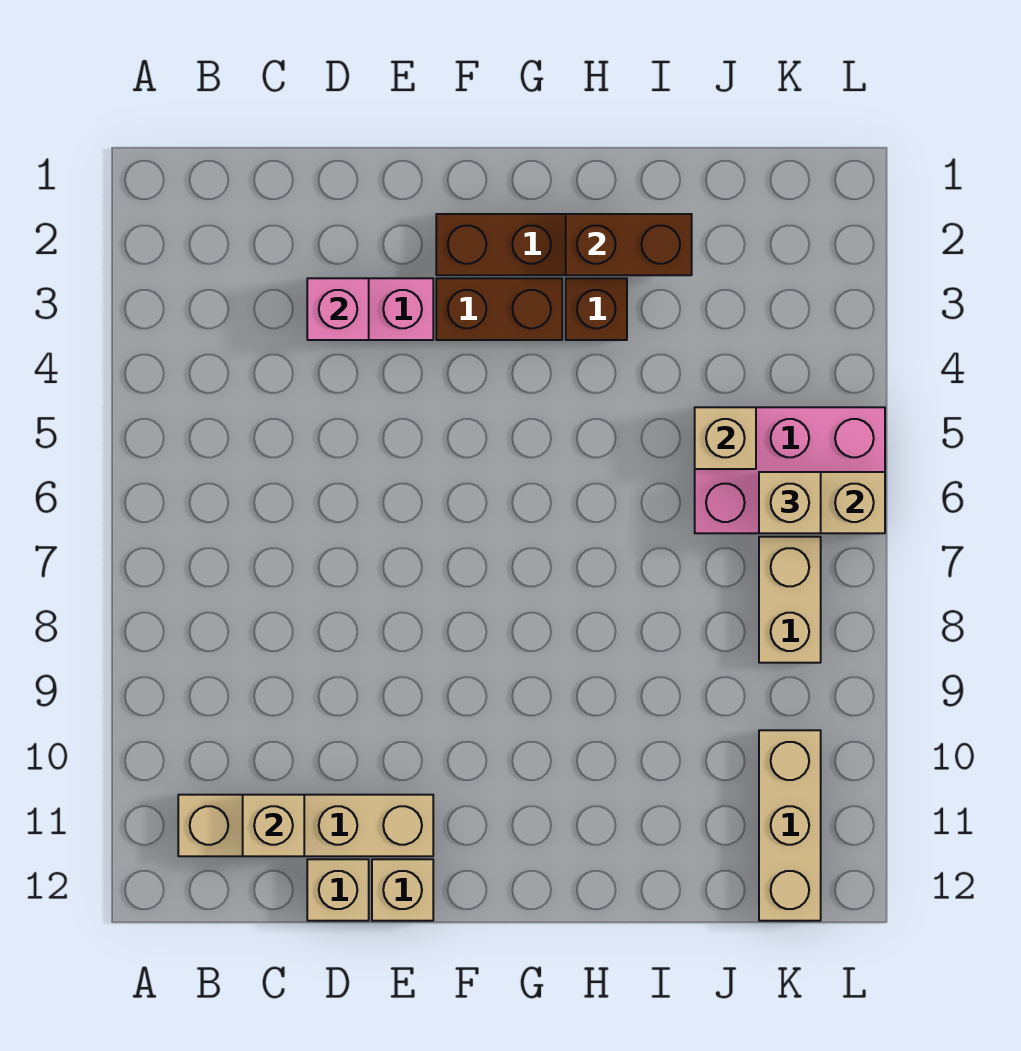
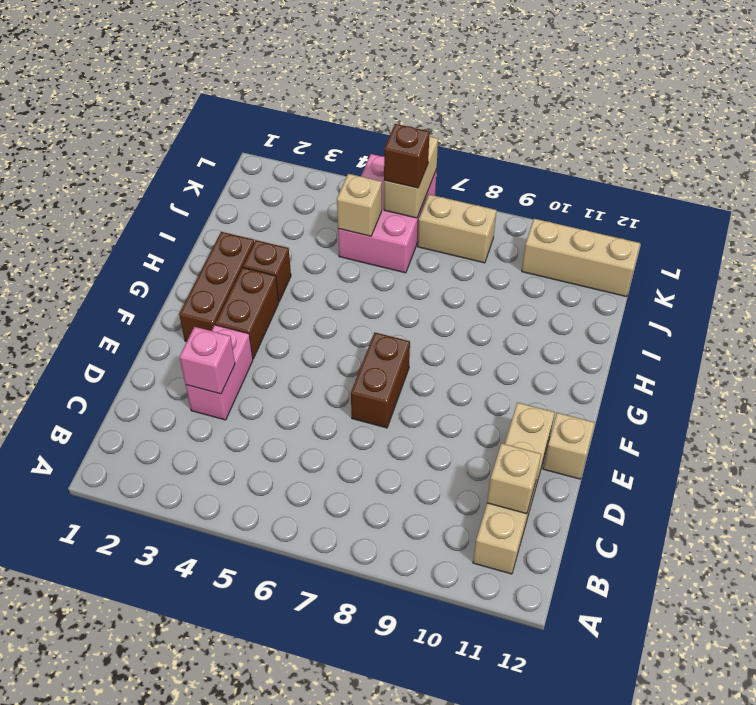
tan 1x1 brick [307,859,369,921] -> none
brown 1x2 brick [566,214,692,275] -> brown 1x2 brick moved to [351,333,410,428]
tan 1x1 brick [759,472,821,533] -> brown 1x1 brick [384,124,430,188]

